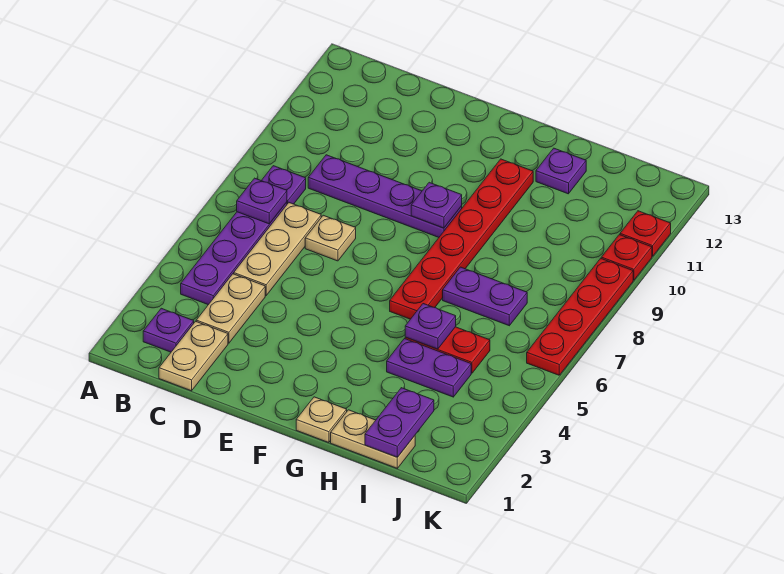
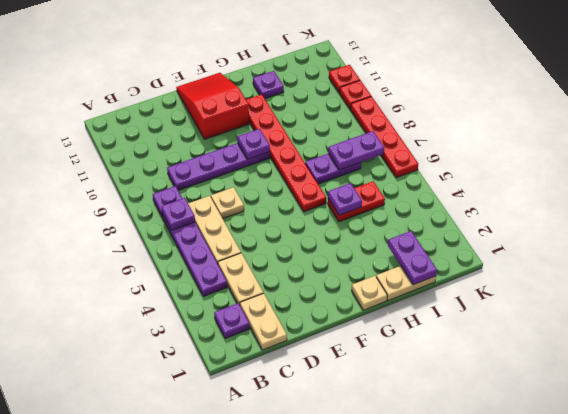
none -> red 2x3 slope [176,73,249,139]
purple 1x2 plate [387,339,471,397] -> purple 1x2 plate moved to [328,131,384,170]

